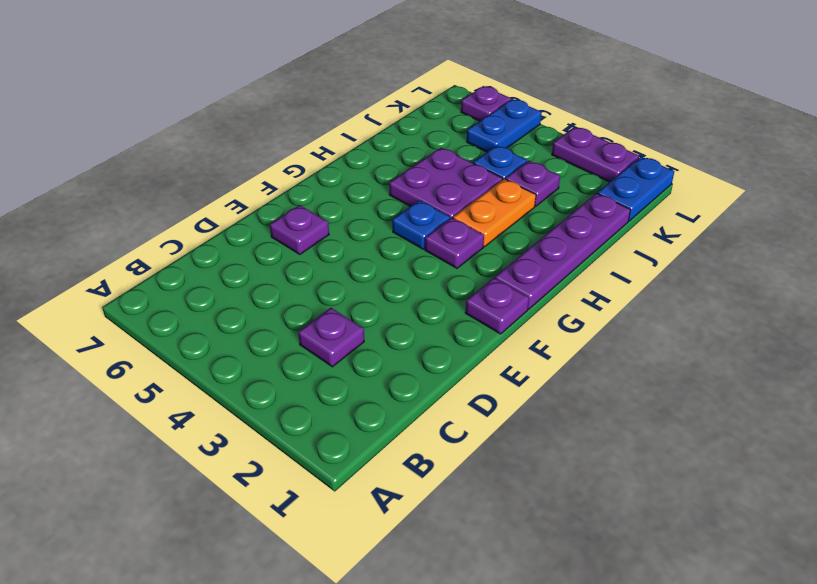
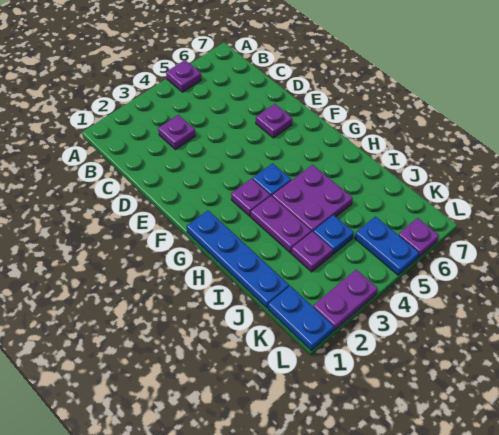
purple 1x1 plate [465,278,529,334] -> purple 1x1 plate moved to [166,60,201,92]
purple 1x4 plate [495,193,630,309] -> blue 1x4 plate [187,211,289,308]
orange 1x2 plate [453,179,536,247] -> purple 1x2 plate [251,196,311,253]

